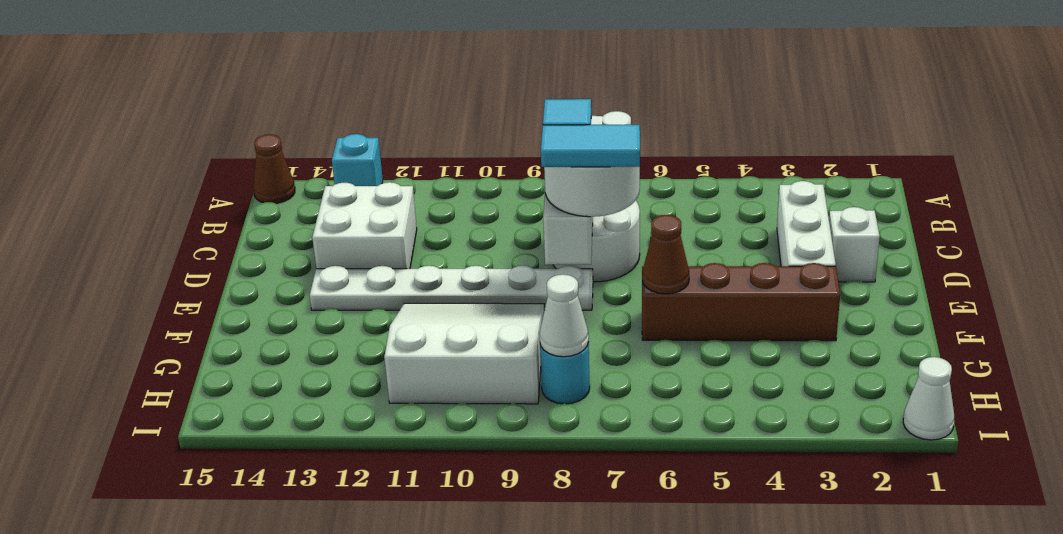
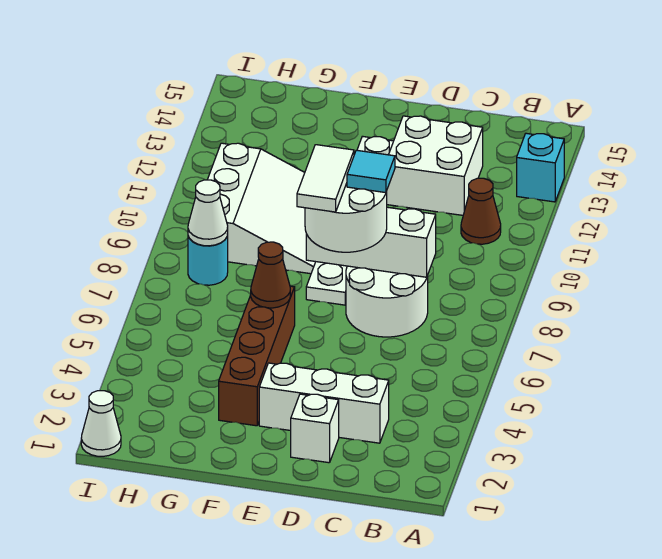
brown 1x1 cone [253,134,295,203] -> brown 1x1 cone moved to [461,178,501,244]
cyan 1x2 tile [541,125,640,167] -> white 1x2 tile [297,145,354,212]

